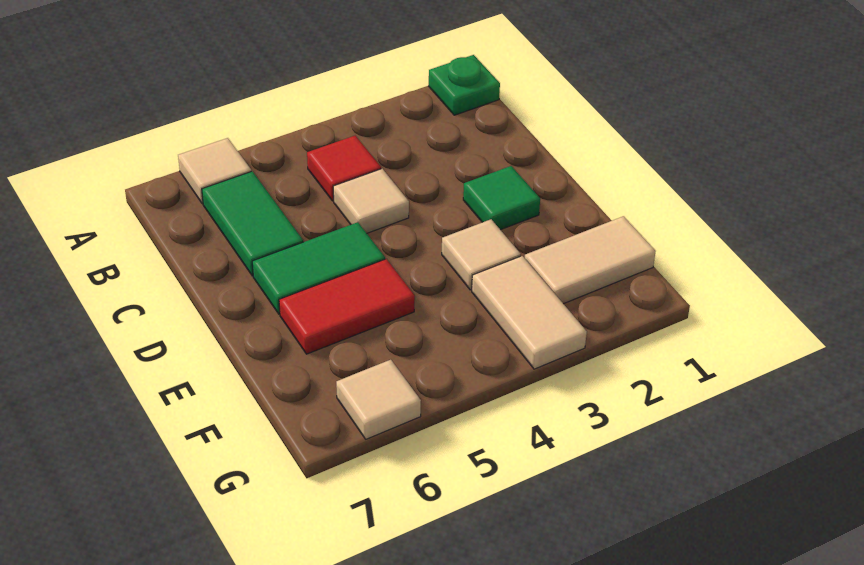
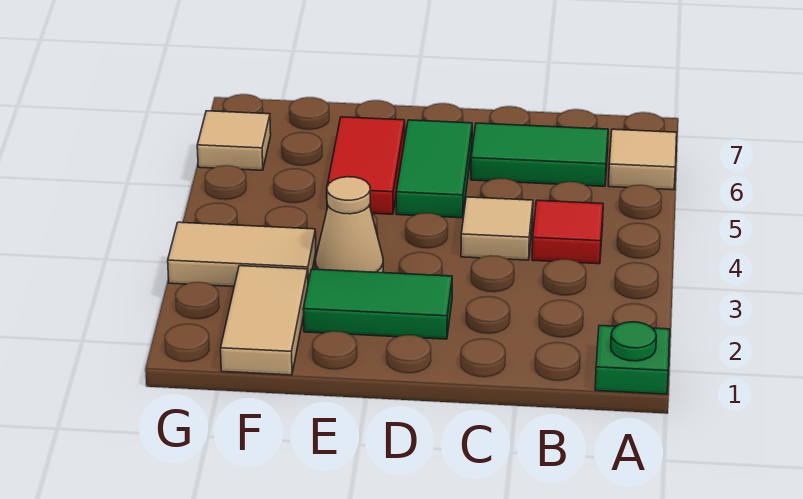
green 1x1 tile [463,166,540,230] -> green 1x2 tile [303,269,452,339]
tan 1x1 tile [442,219,521,290] -> tan 1x1 cone [315,177,383,273]

